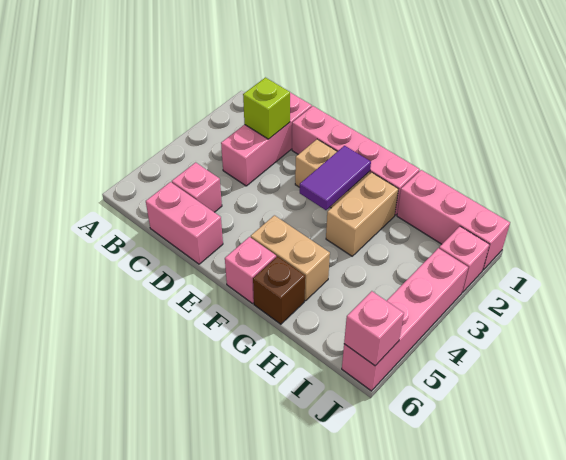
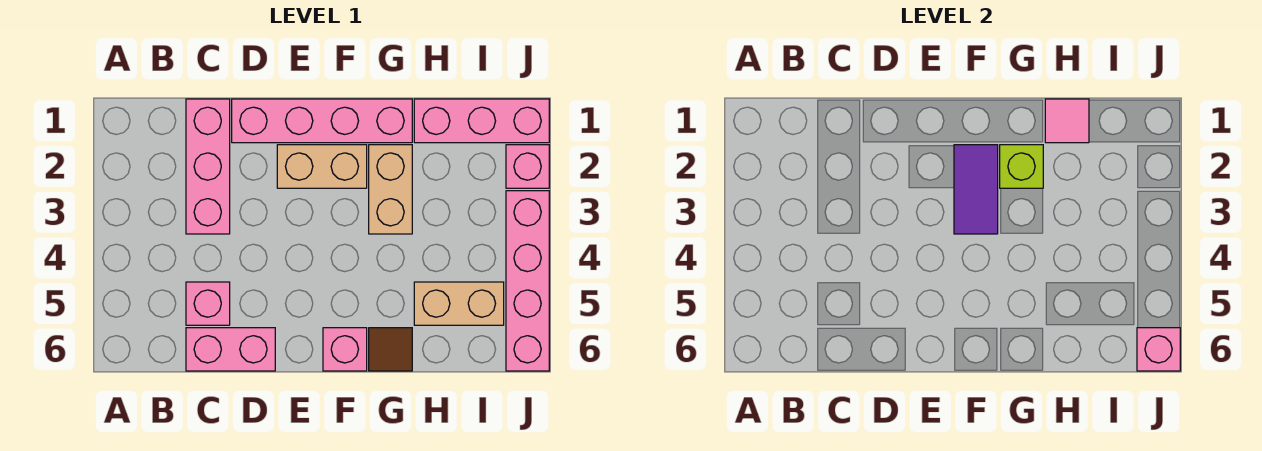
lime 1x1 brick [243,78,290,139] -> lime 1x1 brick moved to [1000,145,1043,188]
tan 1x2 brick [251,215,330,301] -> tan 1x2 brick moved to [414,282,504,325]
brown 1x1 brick [253,256,305,324] -> brown 1x1 tile [369,328,412,371]
none -> pink 1x1 tile [1045,99,1089,143]

